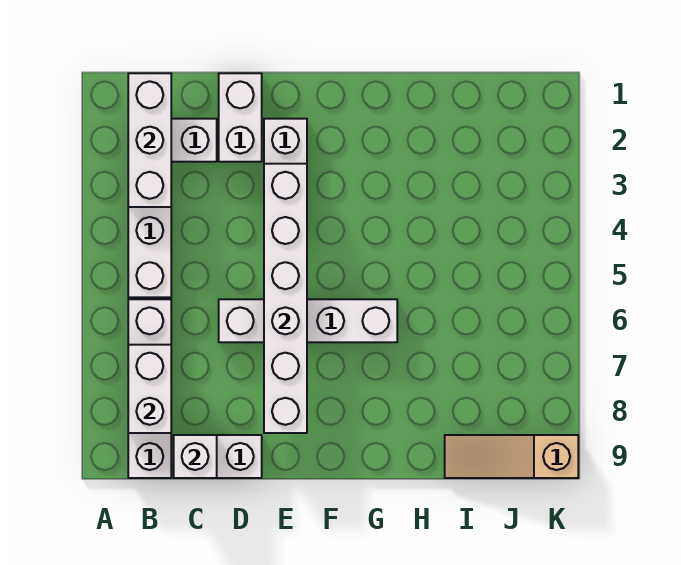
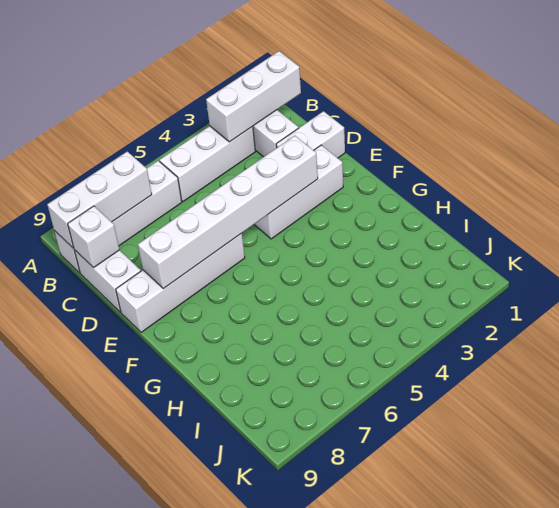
white 1x2 brick [128,345,171,433] -> white 1x3 brick [47,152,152,248]
white 1x4 brick [219,299,397,342] -> white 1x4 brick turned to [116,233,245,332]
tan 1x3 slope [445,435,578,478] -> none

